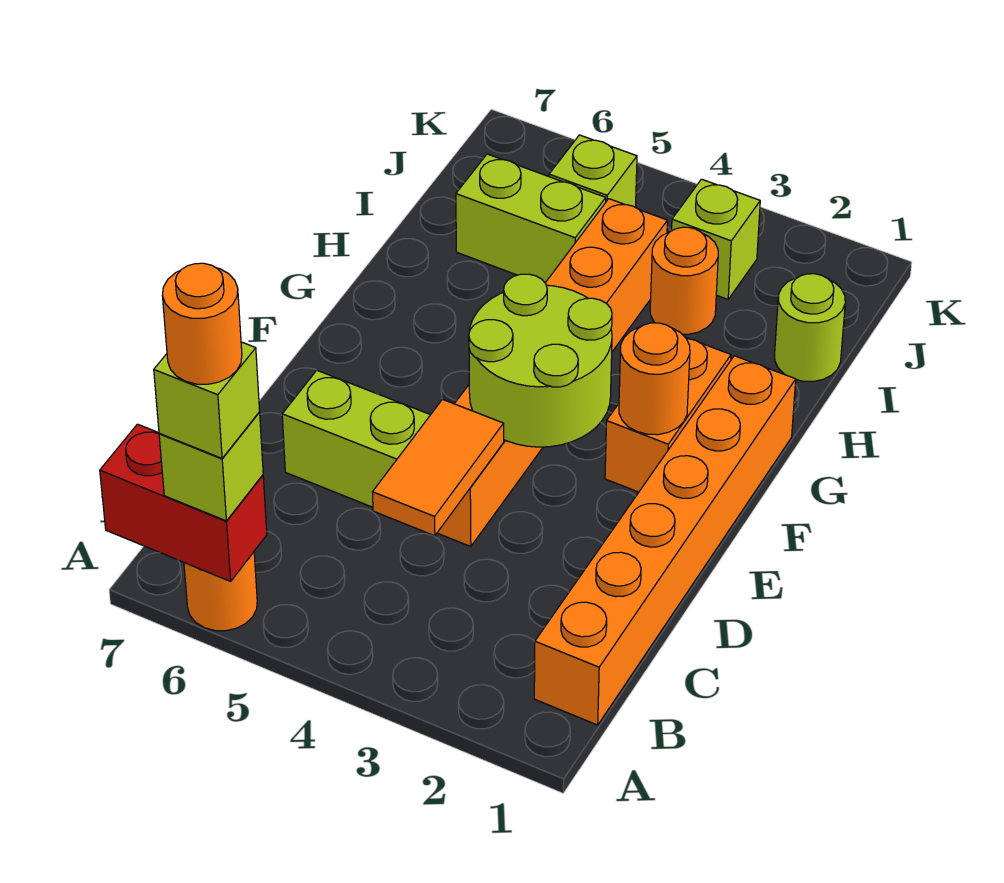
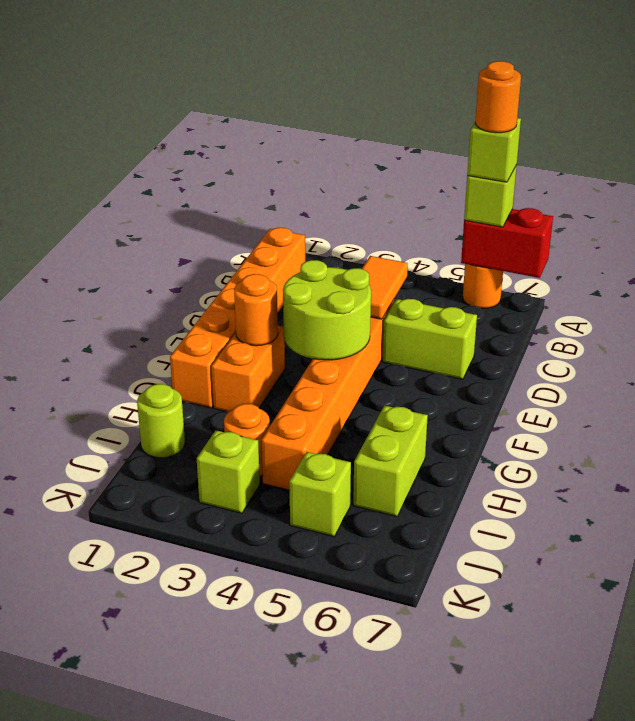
lime 1x2 brick [456,154,606,283] -> lime 1x2 brick turned to [353,406,428,516]

